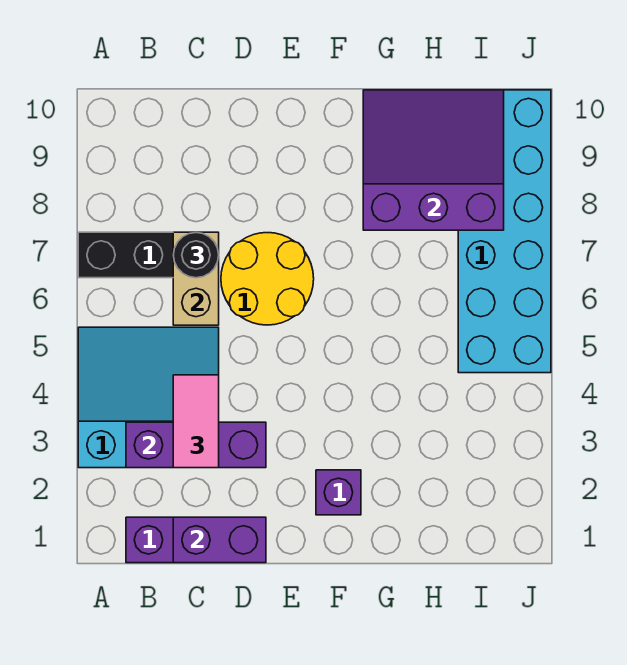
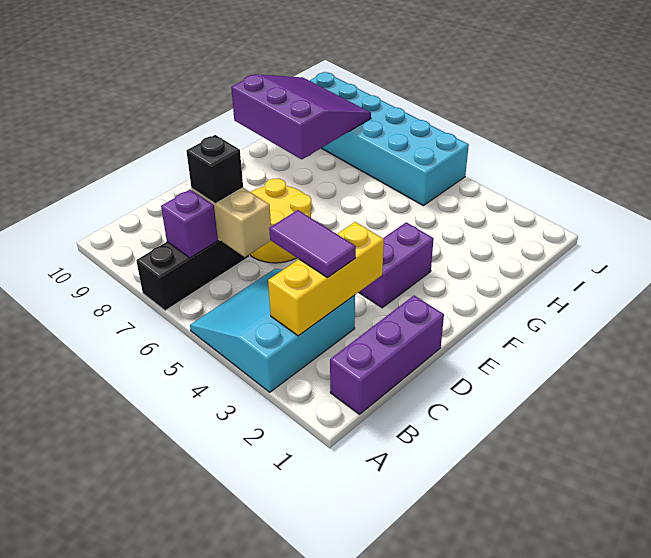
purple 1x3 brick [126,422,266,468] -> yellow 1x3 brick [268,222,384,336]
purple 1x2 brick [173,517,266,563] -> purple 1x2 brick moved to [359,222,434,308]
pink 1x2 tile [173,375,219,468] -> purple 1x2 tile [269,210,356,277]
black 1x1 round brick [173,233,219,278] -> black 1x1 brick [186,135,243,204]
purple 1x1 brick [316,470,361,515] -> purple 1x1 brick moved to [161,190,218,258]
purple 3x3 slope [363,90,504,230] -> purple 3x3 slope turned to [231,74,371,159]

